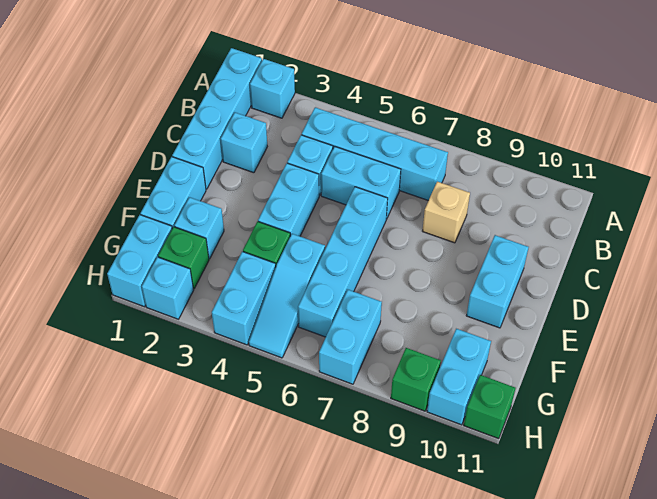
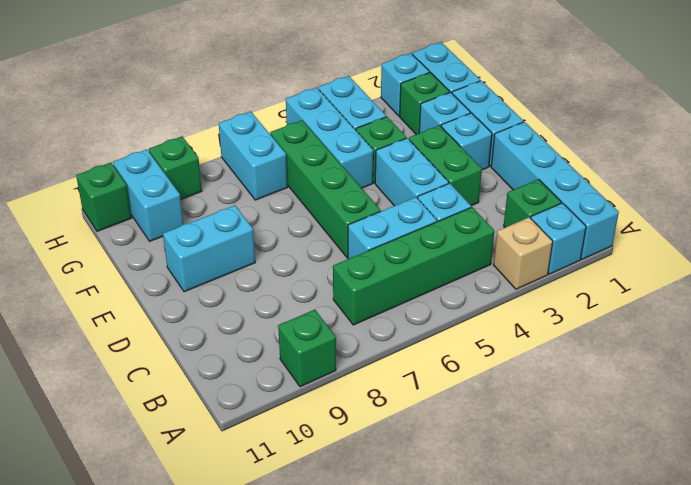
none -> green 1x1 brick [278,309,336,387]
none -> green 1x1 brick [504,179,561,227]
cyan 1x4 brick [302,107,448,201] -> green 1x4 brick [333,207,494,325]
cyan 1x1 brick [221,112,267,173] -> cyan 1x1 brick moved to [441,113,492,170]
tan 1x1 brick [423,182,470,243] -> tan 1x1 brick moved to [494,217,553,289]
none -> green 1x2 brick [409,125,482,206]
cyan 1x4 brick [298,187,388,337] -> green 1x4 brick [270,120,381,258]
cyan 1x2 brick [466,235,529,328] -> cyan 1x2 brick turned to [163,205,255,292]
cyan 1x3 slope [249,234,325,358] -> cyan 1x3 brick [286,87,373,188]

